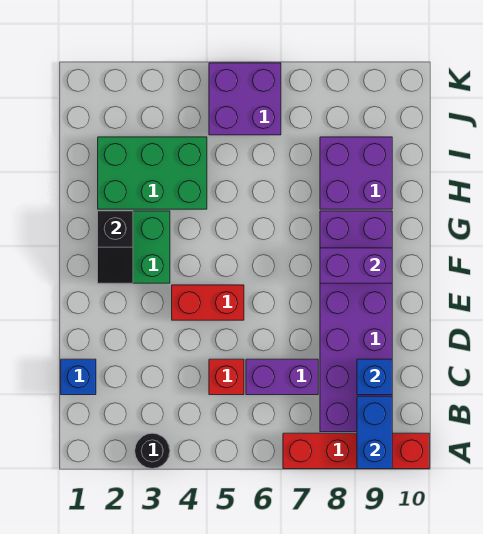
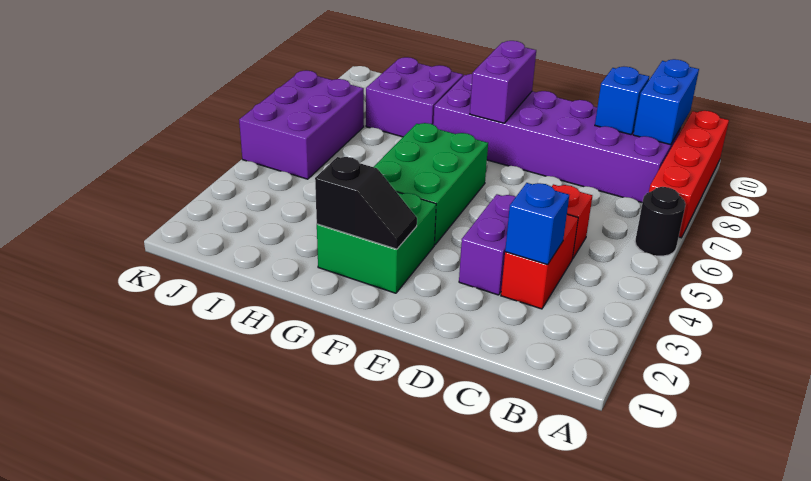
black 1x1 round brick [135,433,170,469] -> black 1x1 round brick moved to [635,187,686,256]
blue 1x2 brick [357,396,392,469] -> blue 1x2 brick turned to [633,59,699,145]
blue 1x1 brick [61,359,96,395] -> blue 1x1 brick moved to [505,183,569,265]
purple 1x2 brick [246,359,318,395] -> purple 1x2 brick moved to [459,194,516,295]
red 1x2 brick [172,285,244,320] -> red 1x2 brick moved to [501,214,578,309]
green 2x3 brick [98,137,207,209] -> green 2x3 brick moved to [374,123,488,245]
purple 2x2 brick [209,63,281,135] -> purple 2x3 brick [239,70,364,179]

